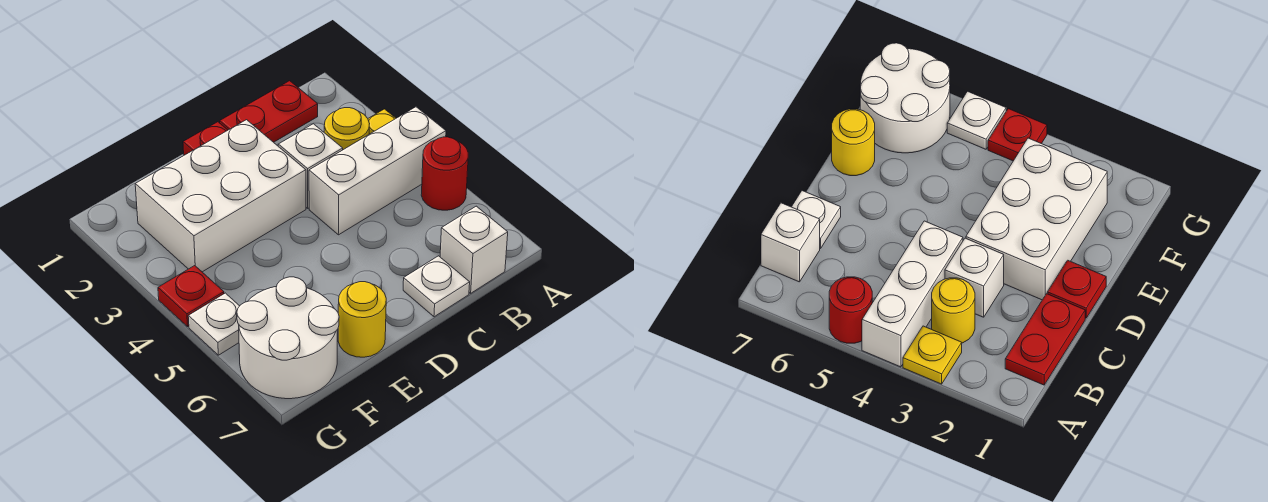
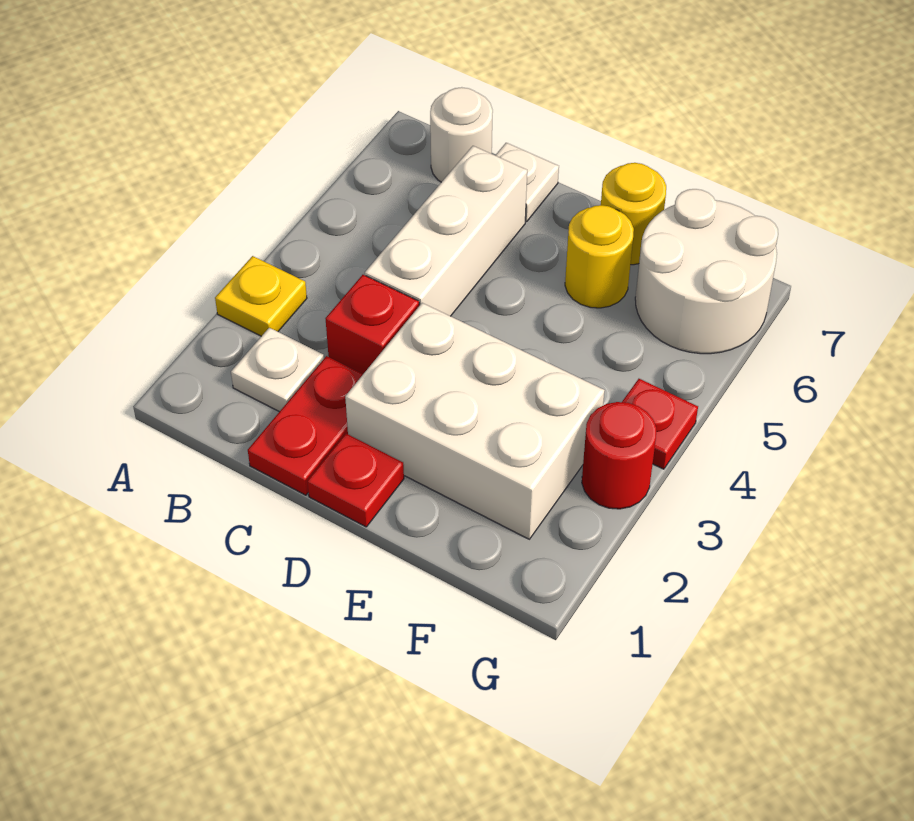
white 1x3 brick [309,107,446,235] -> white 1x3 brick turned to [365,146,527,316]
red 1x1 round brick [421,137,468,210] -> red 1x1 round brick moved to [582,402,656,509]
red 1x2 plate [220,81,318,142] -> red 1x2 plate turned to [248,356,363,495]
yellow 1x1 round brick [324,108,370,150] -> yellow 1x1 round brick moved to [565,205,634,308]
white 1x1 brick [440,206,508,293] -> white 1x1 round brick [430,87,493,182]
white 1x1 brick [278,124,343,208] -> red 1x1 brick [325,275,419,374]
white 1x1 plate [188,293,239,355] -> white 1x1 plate moved to [231,328,324,412]

